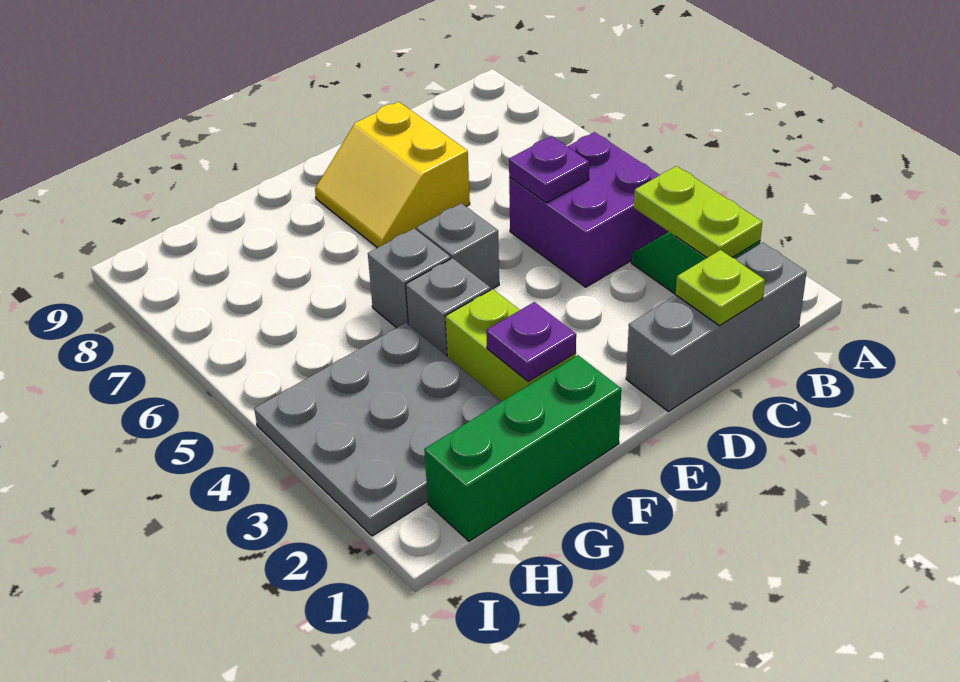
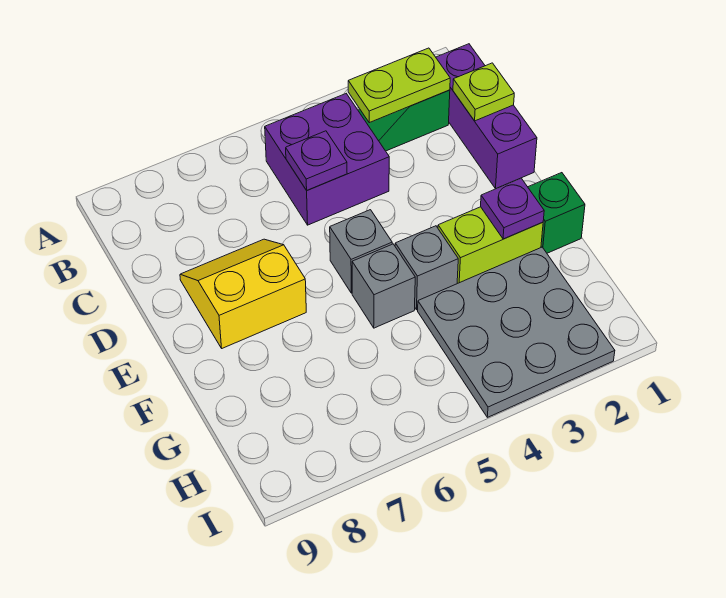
grey 1x3 brick [626,243,807,412] -> purple 1x3 brick [436,44,537,188]
yellow 2x2 slope [315,102,470,248] -> yellow 2x2 slope turned to [180,239,306,348]
green 1x3 brick [424,355,621,541] -> green 1x1 brick [528,173,585,253]

